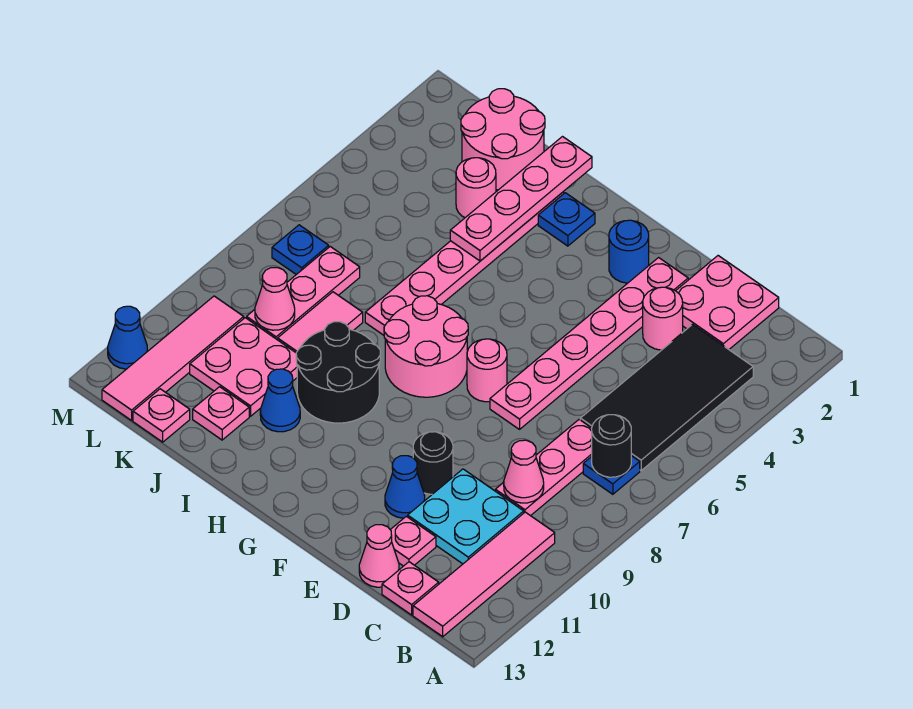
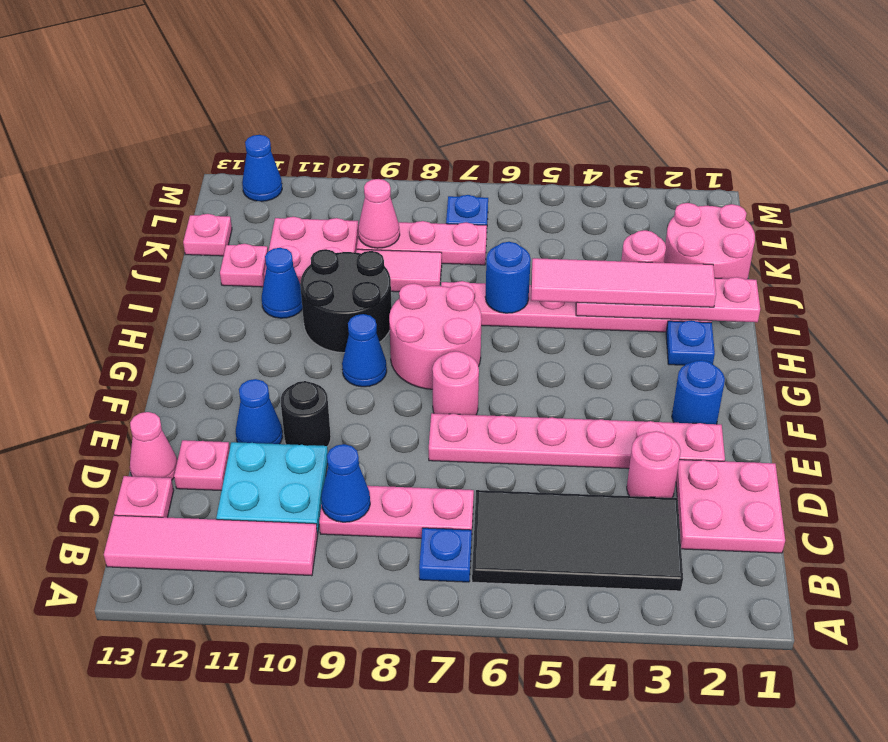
black 1x1 round brick [592,415,631,477] -> none
pink 1x1 cone [504,440,544,503] -> blue 1x1 cone [321,444,370,522]
none -> blue 1x1 cone [342,314,387,387]
none -> blue 1x1 round brick [485,242,531,313]
pink 1x4 tile [102,296,244,420] -> pink 1x4 tile moved to [531,258,716,307]

